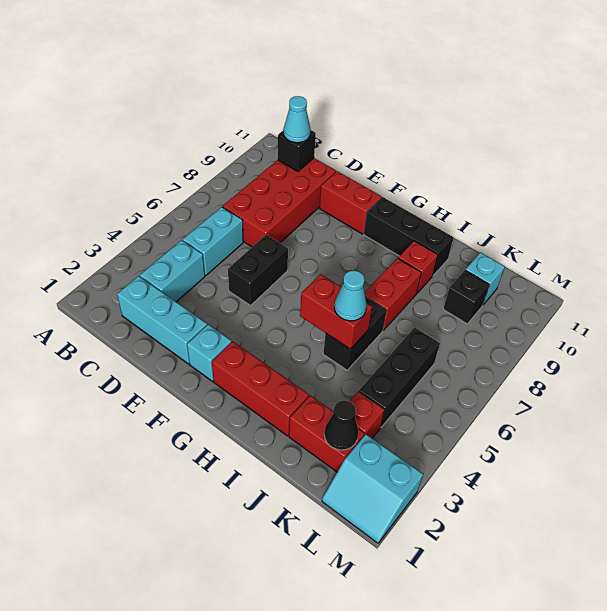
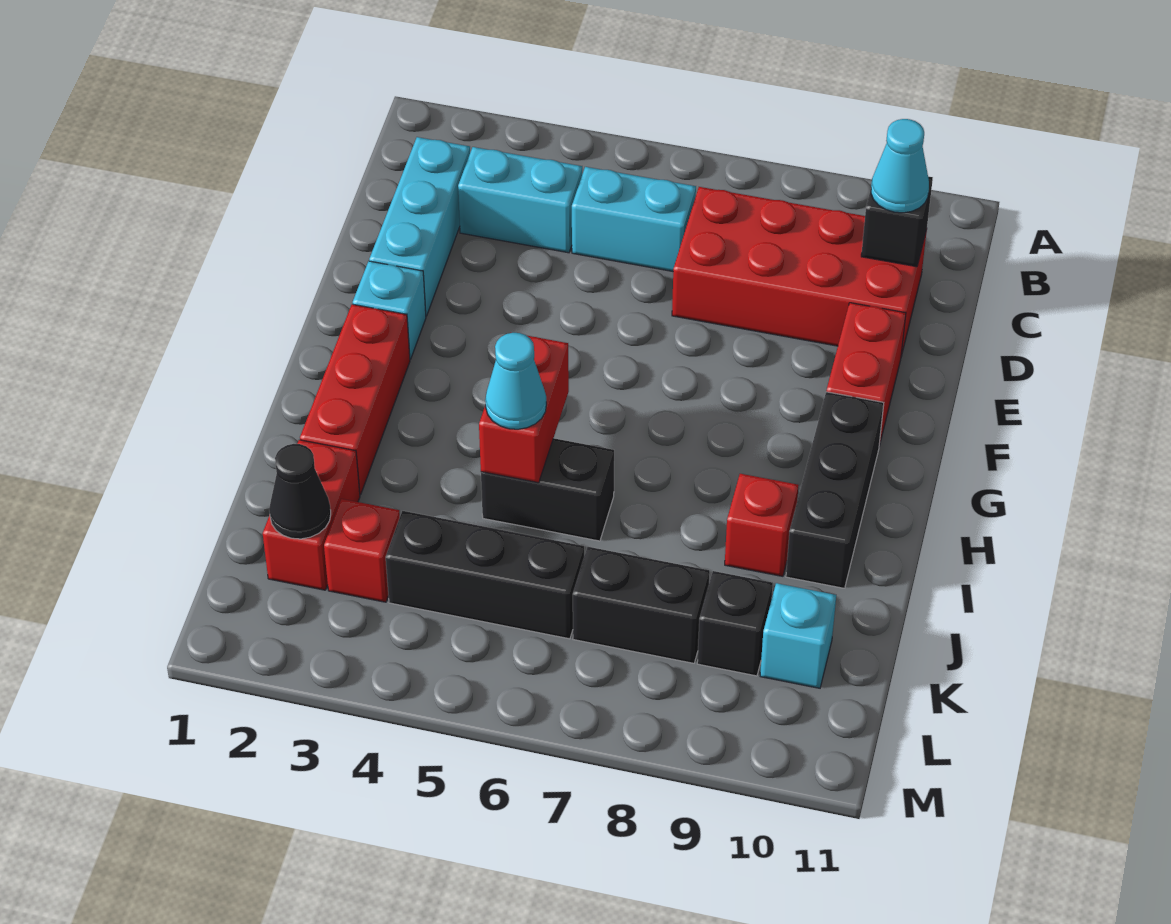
black 1x2 brick [228,235,288,306] -> black 1x2 brick moved to [573,547,710,663]
red 1x2 brick [365,258,421,330] -> none
cyan 2x2 slope [322,434,423,543] -> none

